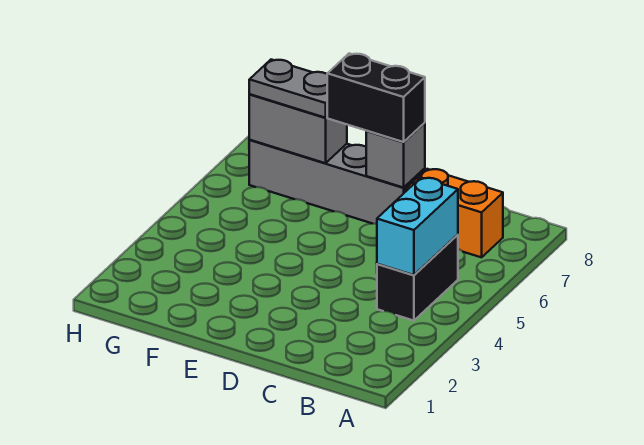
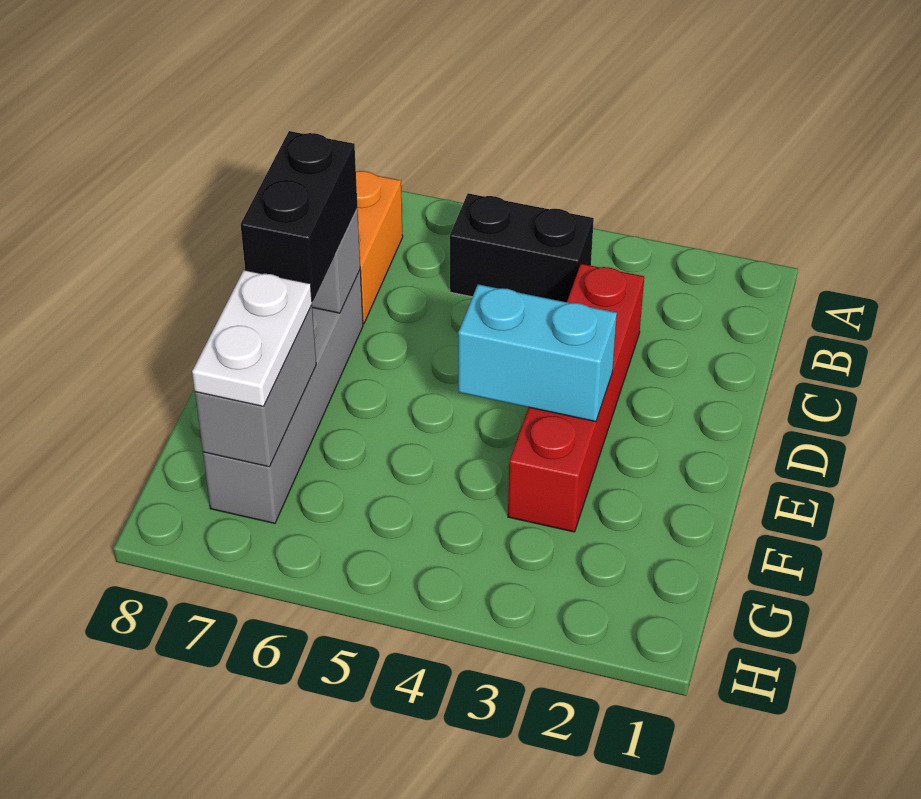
cyan 1x2 brick [377,178,458,275] -> cyan 1x2 brick moved to [458,284,617,422]
none -> red 1x4 brick [508,264,644,532]
grey 1x2 plate [249,60,327,118] -> white 1x2 plate [192,270,312,407]

